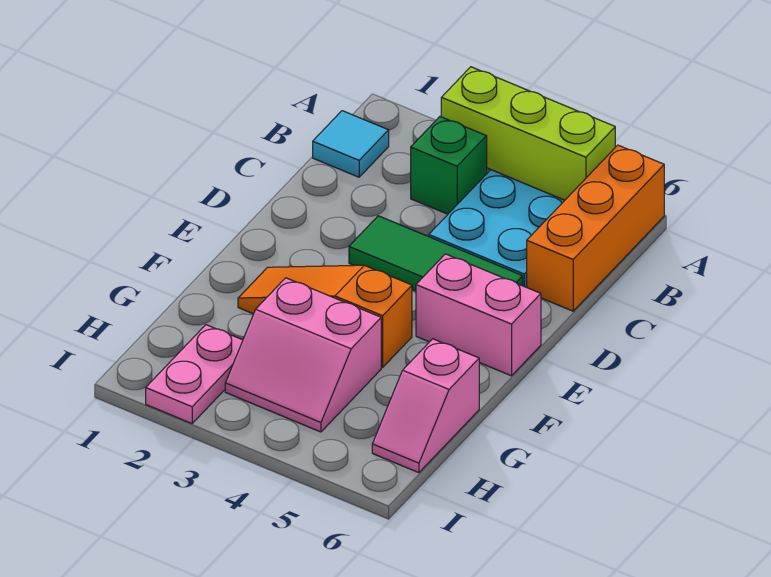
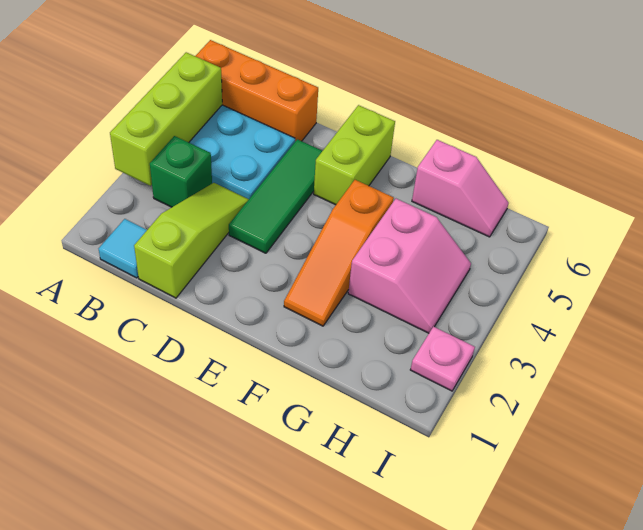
none -> lime 1x3 slope [134,183,249,298]
pink 1x2 brick [416,254,541,376] -> lime 1x2 brick [314,105,395,205]
pink 1x2 plate [146,325,243,423] -> pink 1x1 plate [410,327,475,391]

